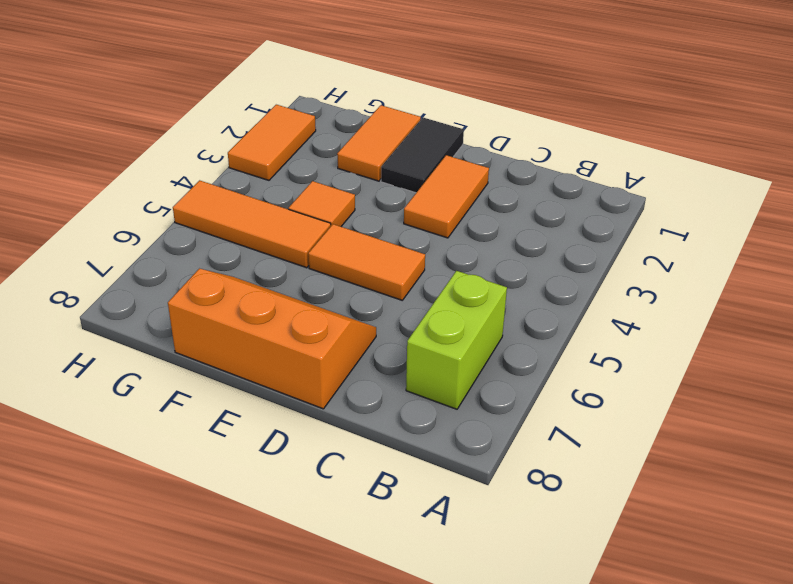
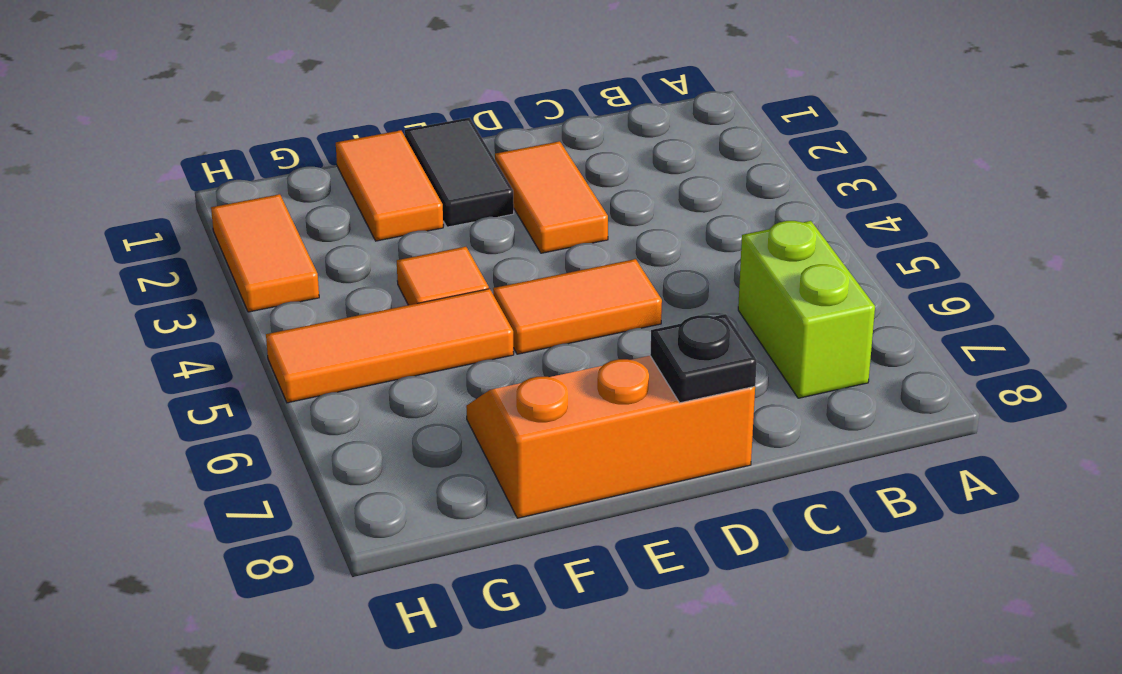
none -> black 1x1 plate [650,314,757,403]

